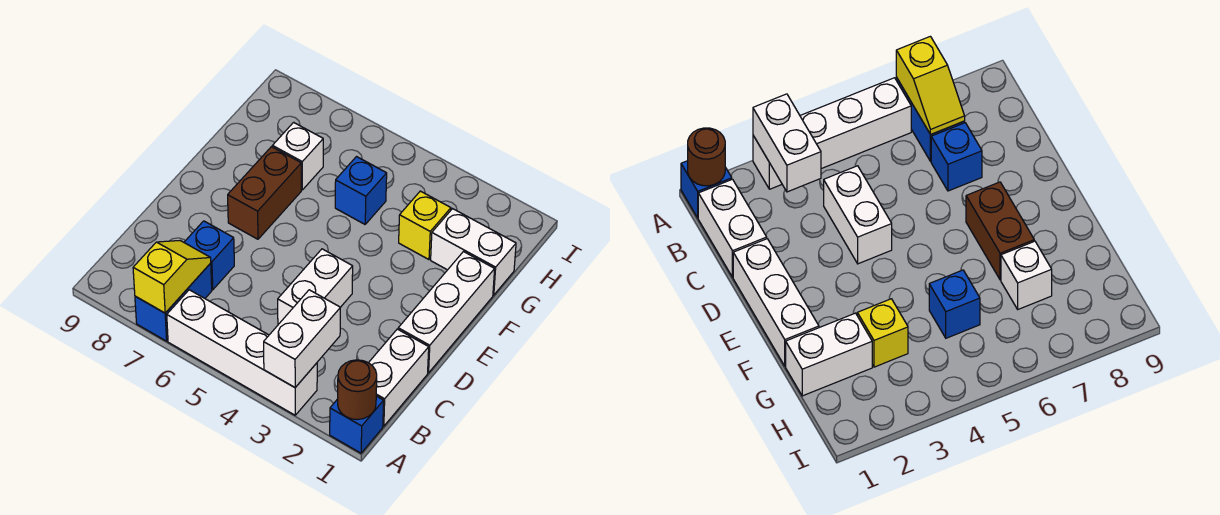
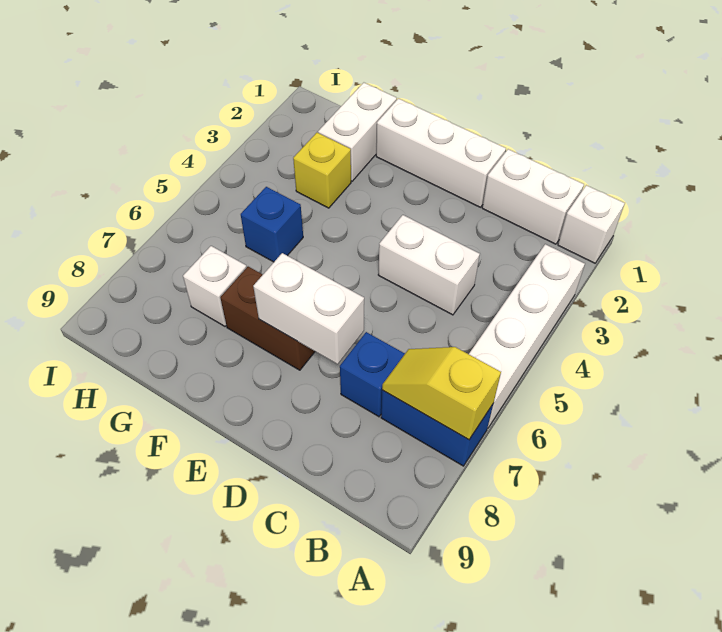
blue 1x1 brick [330,396,384,453] -> white 1x1 brick [558,185,625,263]
brown 1x1 round brick [338,360,377,420] -> none
white 1x2 brick [264,290,340,387] -> white 1x2 brick moved to [253,253,364,364]

